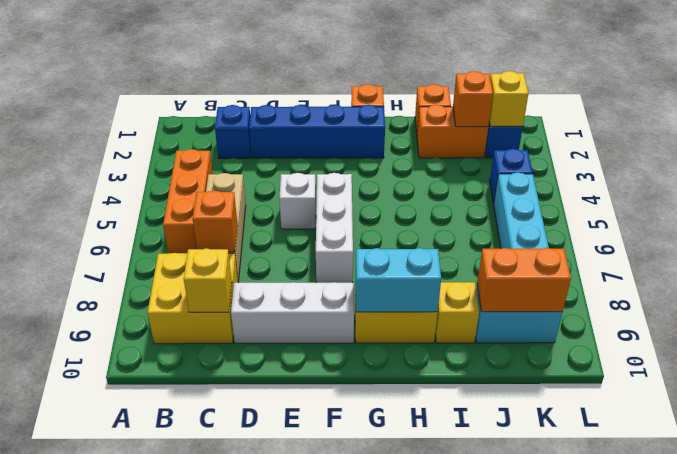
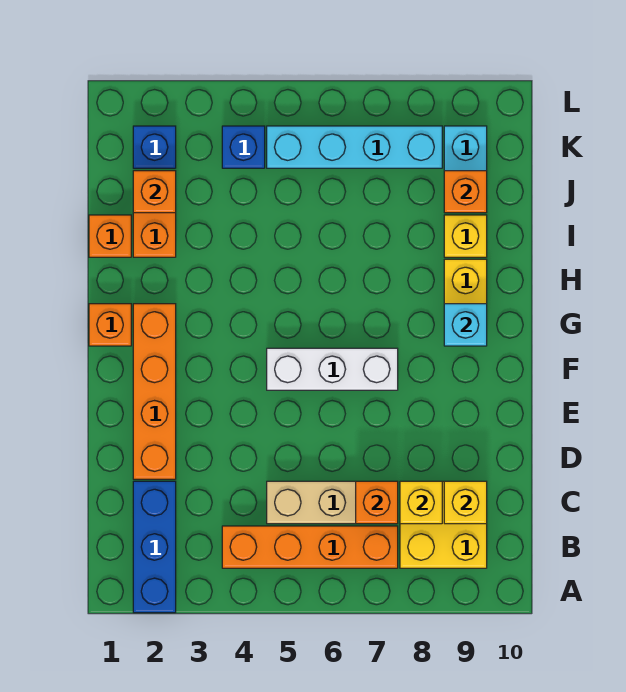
orange 1x3 brick [163,149,213,253] -> orange 1x4 brick [222,526,398,568]
blue 1x1 brick [215,105,251,158] -> blue 1x3 brick [133,481,176,613]
blue 1x4 brick [249,105,385,158] -> orange 1x4 brick [133,304,176,479]
white 1x3 brick [231,282,354,343] -> none
white 1x1 brick [279,173,316,229] -> none
cyan 1x2 brick [356,248,441,312] -> cyan 1x1 brick [444,304,487,346]
orange 1x2 brick [477,248,571,312] -> orange 1x1 brick [444,171,487,213]
yellow 1x1 brick [489,71,528,127] -> yellow 1x1 brick moved to [400,481,442,524]

